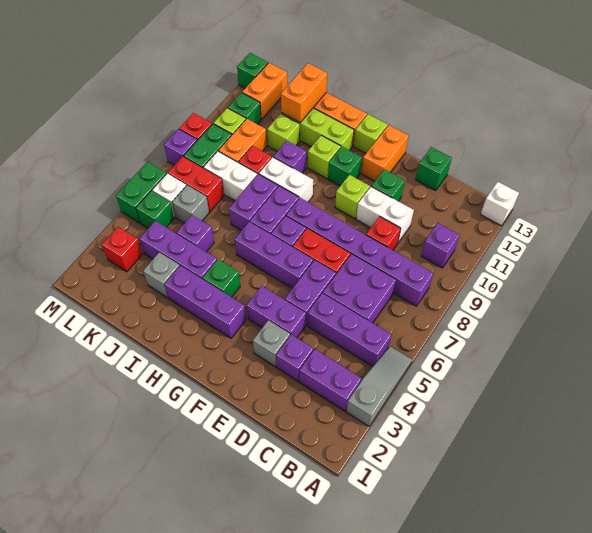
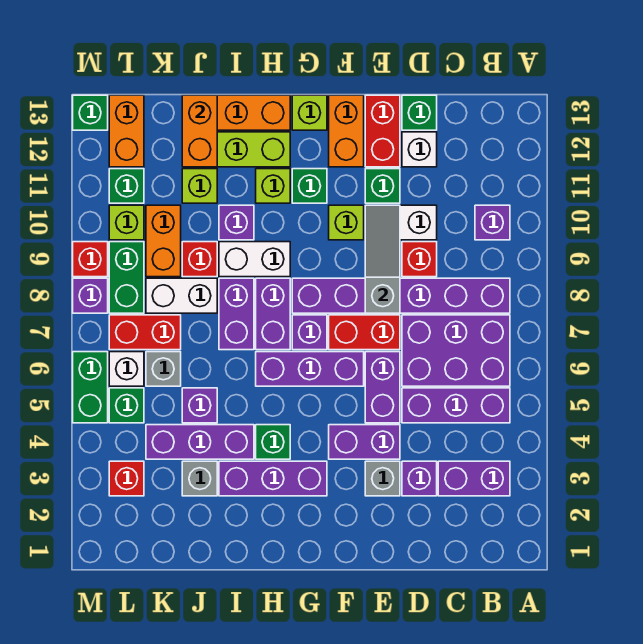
grey 1x3 slope [346,346,412,426] -> grey 1x3 slope moved to [365,205,400,313]
white 1x1 brick [480,182,519,226] -> white 1x1 brick moved to [402,132,437,167]
purple 2x2 brick [323,254,396,323] -> purple 2x3 brick [402,315,510,386]
none -> red 1x2 brick [365,95,400,167]

